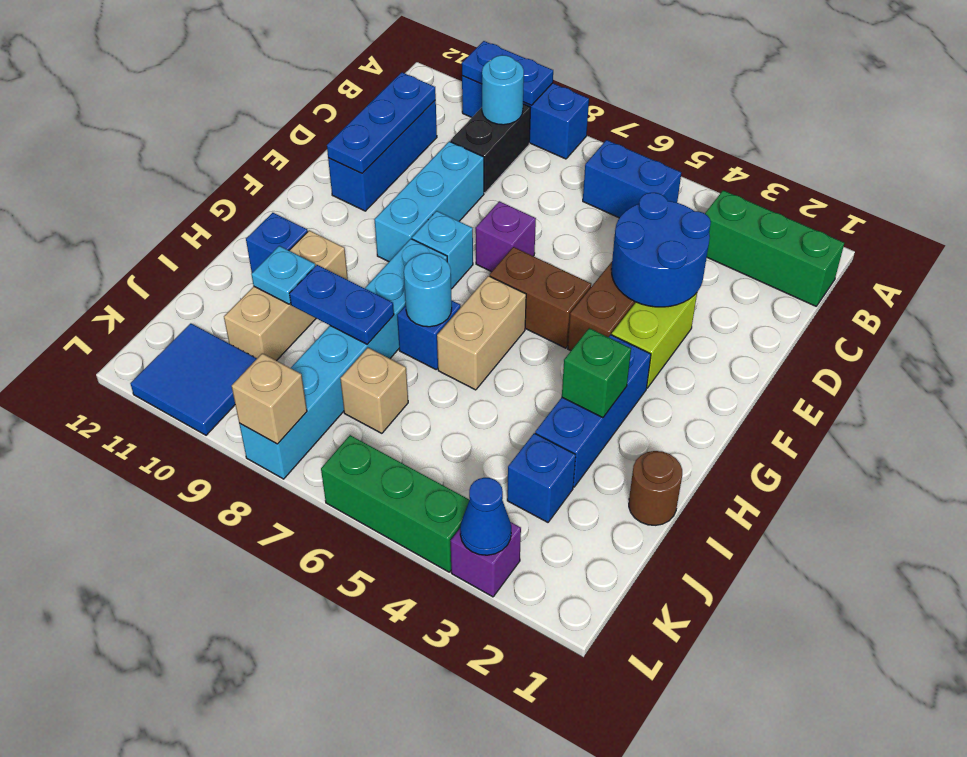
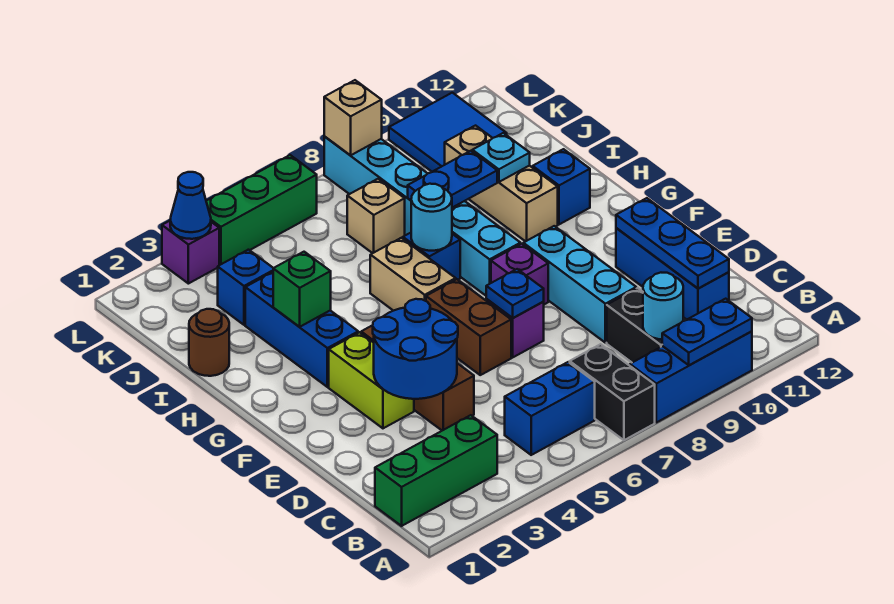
none -> black 1x2 brick [570,344,655,440]
none -> blue 1x1 plate [486,269,544,318]
brown 1x2 brick [490,247,591,348] -> brown 1x2 brick turned to [426,279,511,375]
cyan 1x1 brick [412,211,473,289] -> purple 1x1 brick [491,244,548,304]

